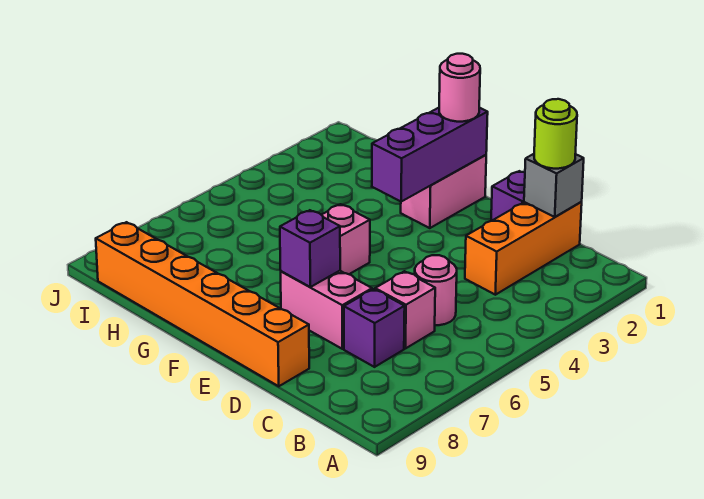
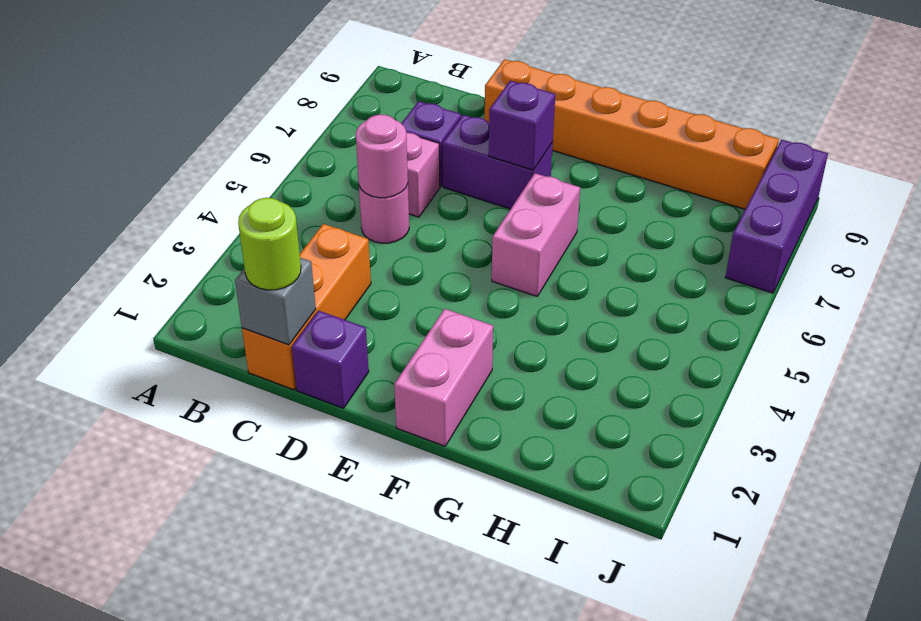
pink 1x2 brick [281,271,372,349] -> purple 1x2 brick [443,115,553,209]
purple 1x3 brick [372,108,488,201] -> purple 1x3 brick moved to [725,140,828,293]
pink 1x1 round brick [439,54,480,122] -> pink 1x1 round brick moved to [356,114,408,198]

